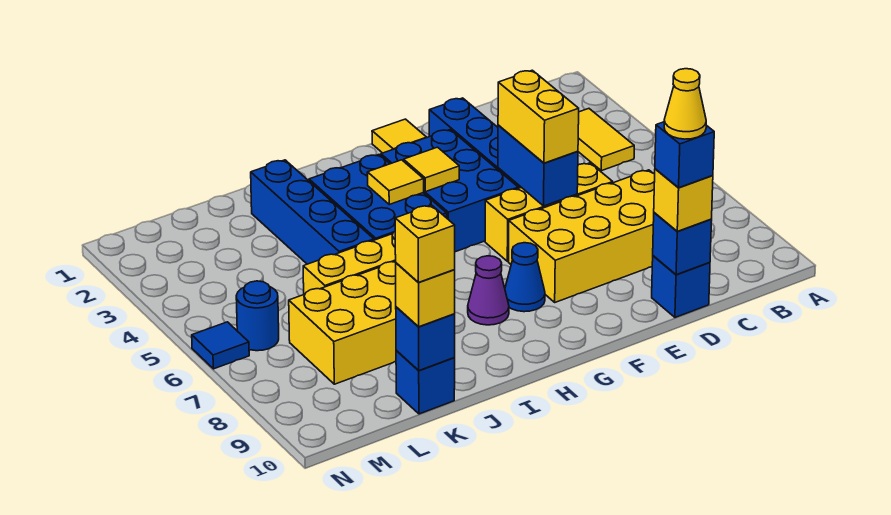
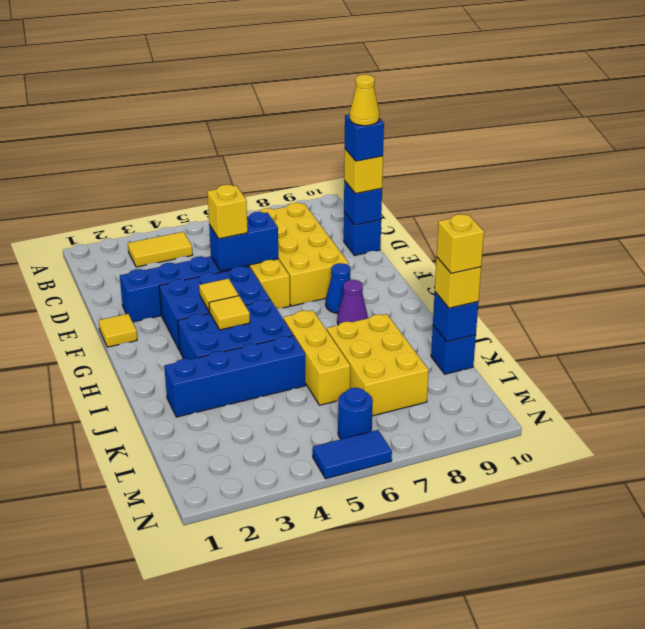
yellow 1x2 brick [498,70,579,163] -> yellow 1x1 brick [207,185,248,239]
blue 1x1 tile [192,322,249,369] -> blue 1x2 tile [313,430,392,479]

